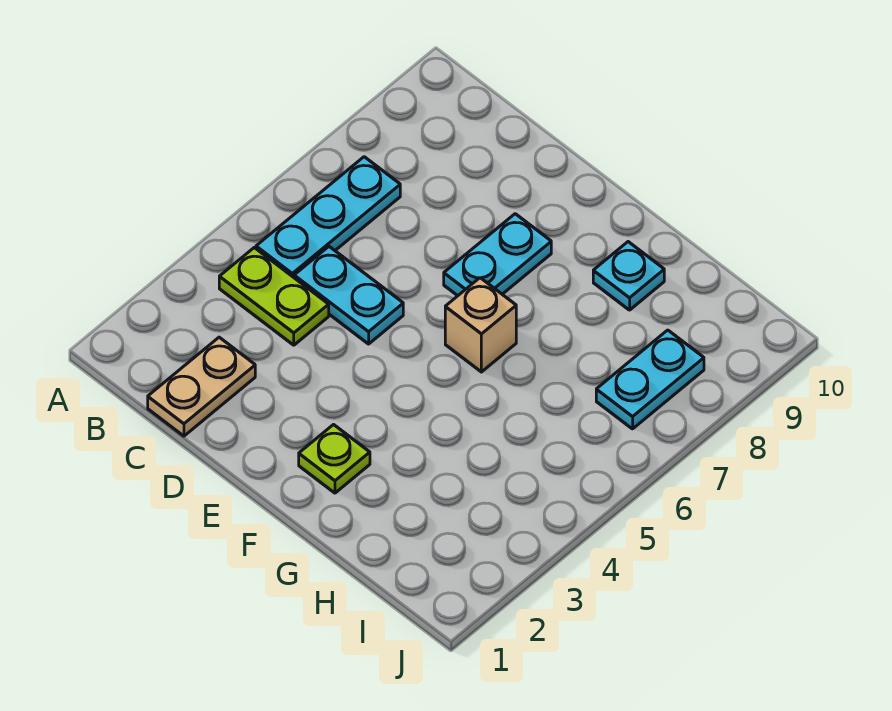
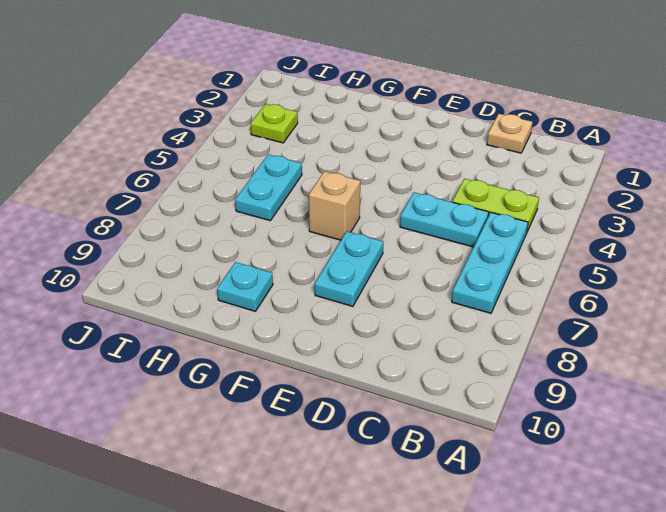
tan 1x2 plate [148,337,255,436] -> tan 1x1 plate [487,114,533,153]
lime 1x1 plate [299,425,370,493] -> lime 1x1 plate moved to [250,104,298,143]
cyan 1x2 plate [596,330,704,429] -> cyan 1x2 plate moved to [235,155,302,221]

